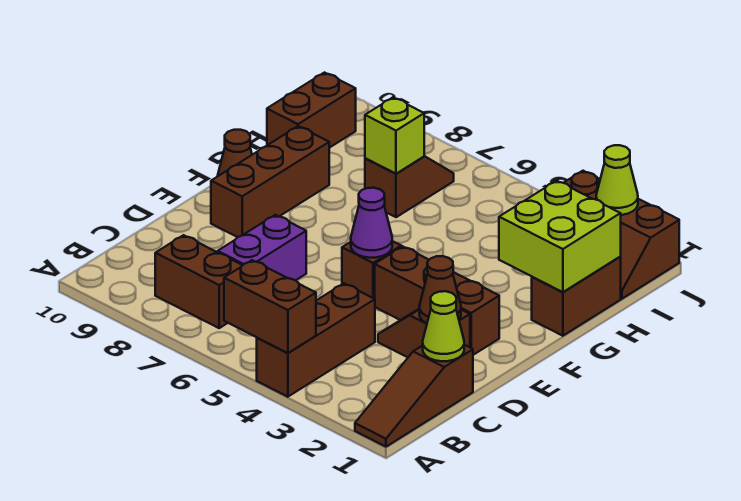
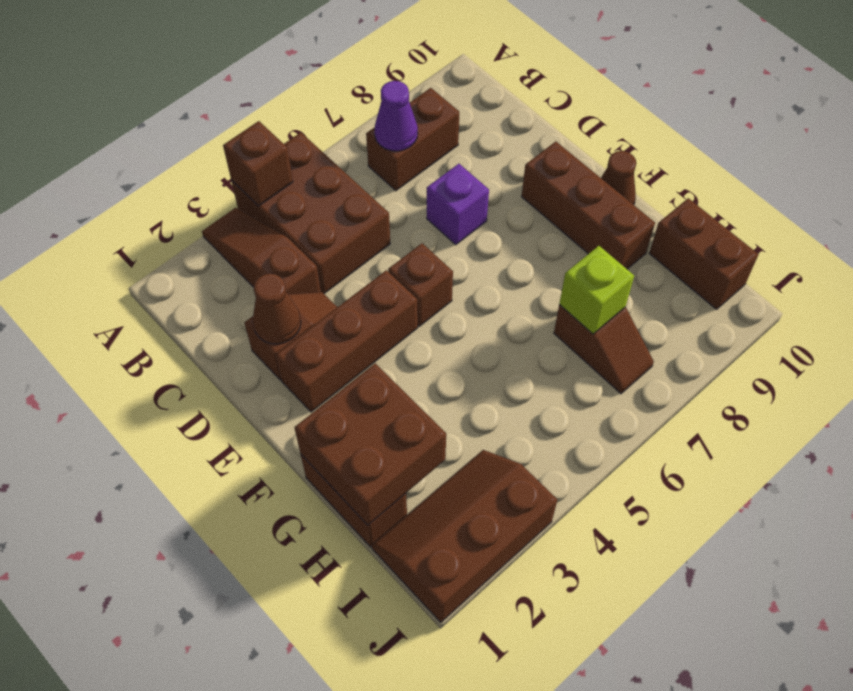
brown 1x3 slope [355,345,473,447] -> brown 1x3 slope moved to [202,208,321,294]
brown 1x3 brick [257,283,375,397] -> brown 2x3 brick [231,132,390,293]
brown 1x2 brick [224,260,316,353] -> brown 1x1 brick [223,121,293,206]
lime 1x1 cone [423,291,464,361] -> none
purple 1x2 brick [218,215,306,280] -> purple 1x1 brick [427,164,489,245]
purple 1x1 cone [351,188,392,258] -> purple 1x1 cone moved to [375,81,418,151]
lime 2x2 brick [499,181,621,292] -> brown 2x2 brick [294,363,446,525]
lime 1x1 cone [596,145,638,215] -> none

